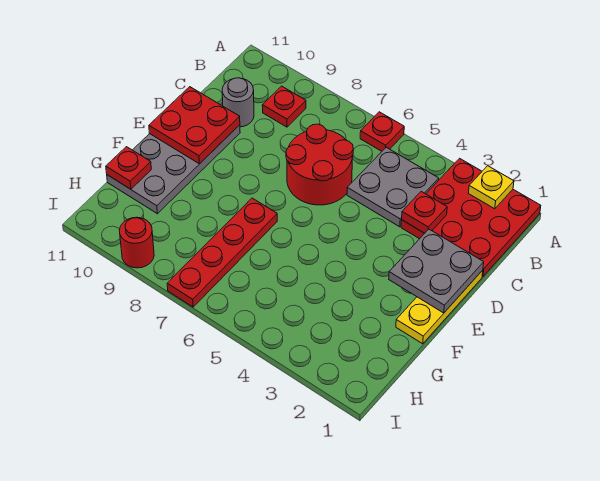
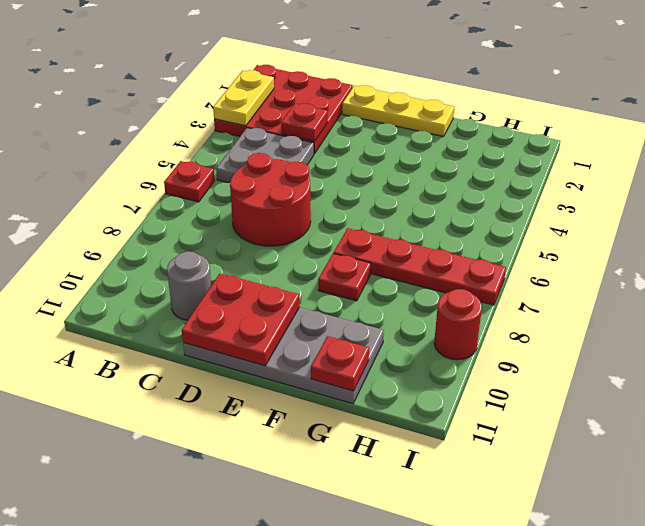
yellow 1x1 plate [469,166,514,209] -> yellow 1x2 plate [213,70,274,126]
red 1x1 plate [262,86,306,127] -> red 1x1 plate moved to [318,253,371,301]
grey 2x2 plate [389,229,484,313] -> none

